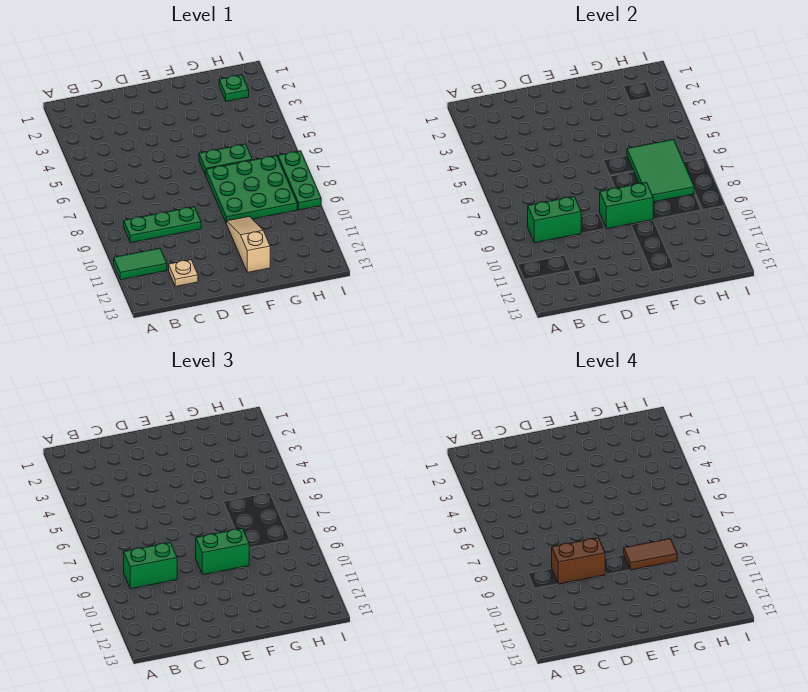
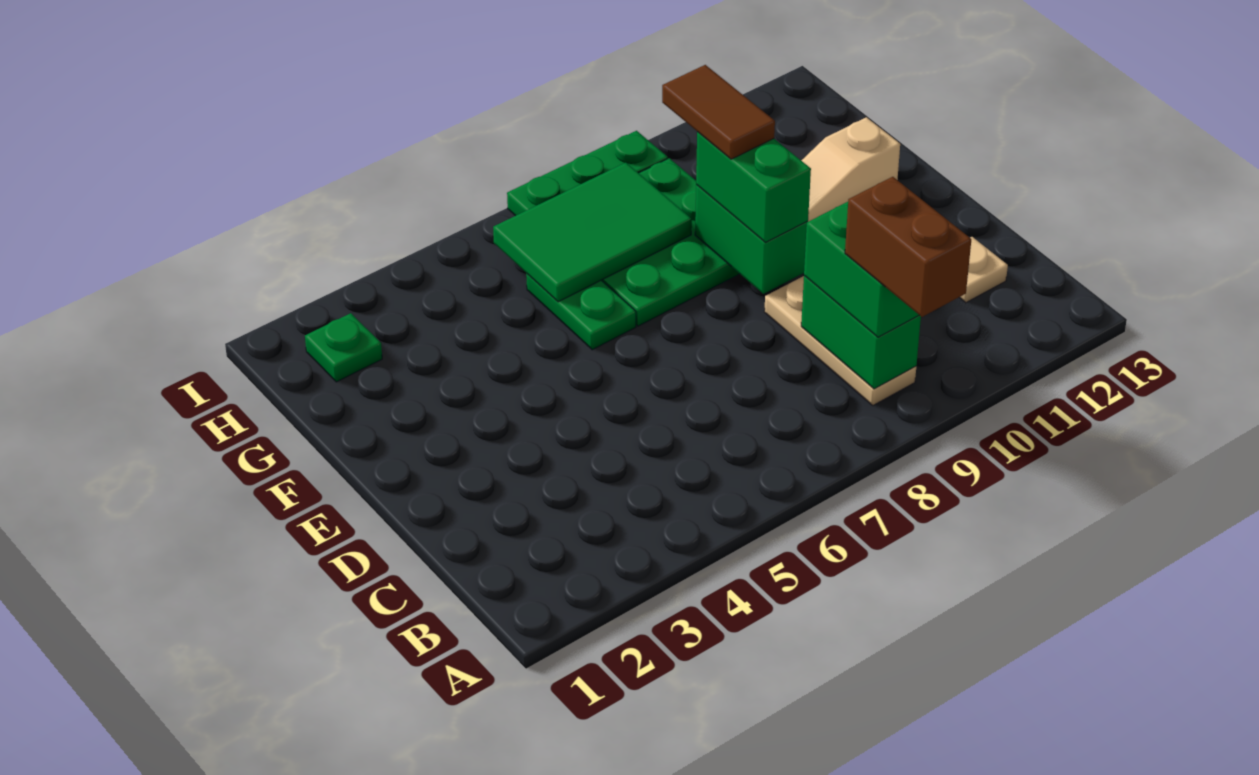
green 1x2 tile [114,248,167,280] -> none
green 1x3 plate [124,207,201,243] -> tan 1x3 plate [764,276,916,405]
brown 1x2 brick [552,538,605,584] -> brown 1x2 brick moved to [845,177,971,317]

